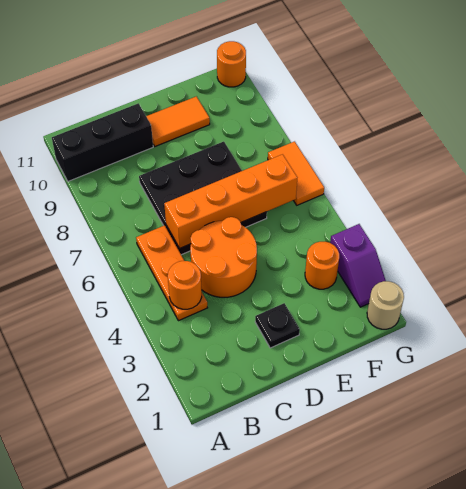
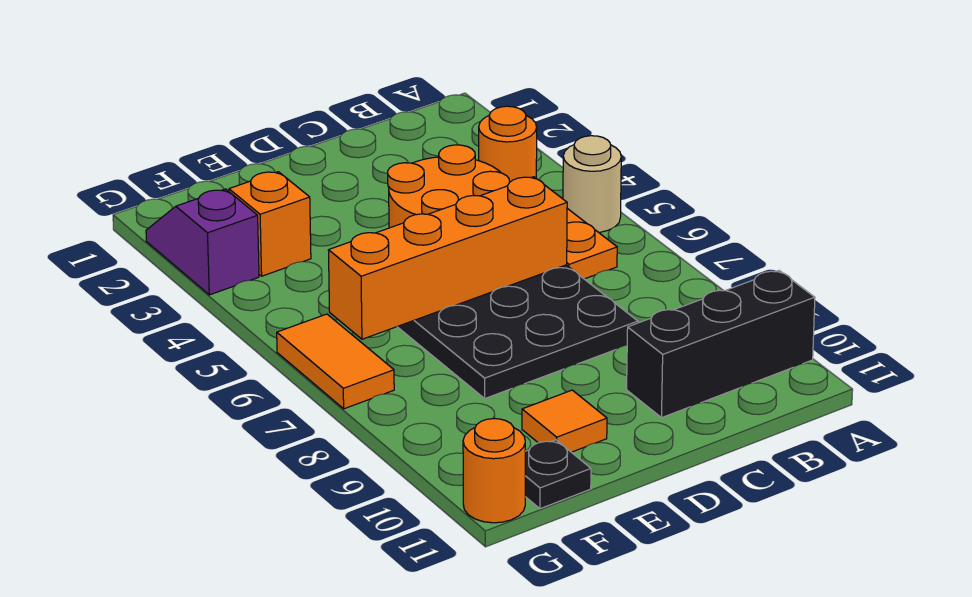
black 1x1 plate [255,303,300,348] -> black 1x1 plate moved to [525,440,591,509]
orange 1x2 tile [146,96,210,146] -> orange 1x1 tile [522,390,607,452]
orange 1x1 round brick [305,242,339,289] -> orange 1x1 brick [229,172,311,276]
tan 1x1 round brick [367,281,404,329] -> tan 1x1 round brick moved to [563,136,621,232]

